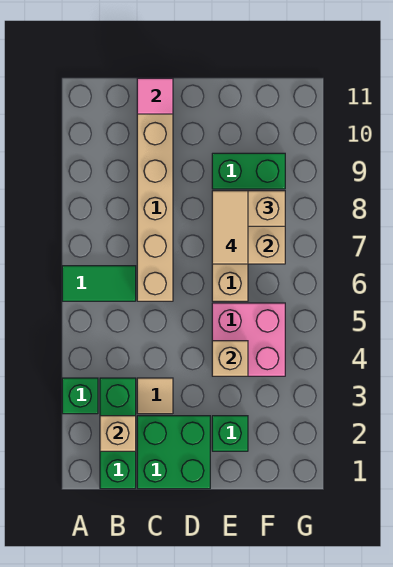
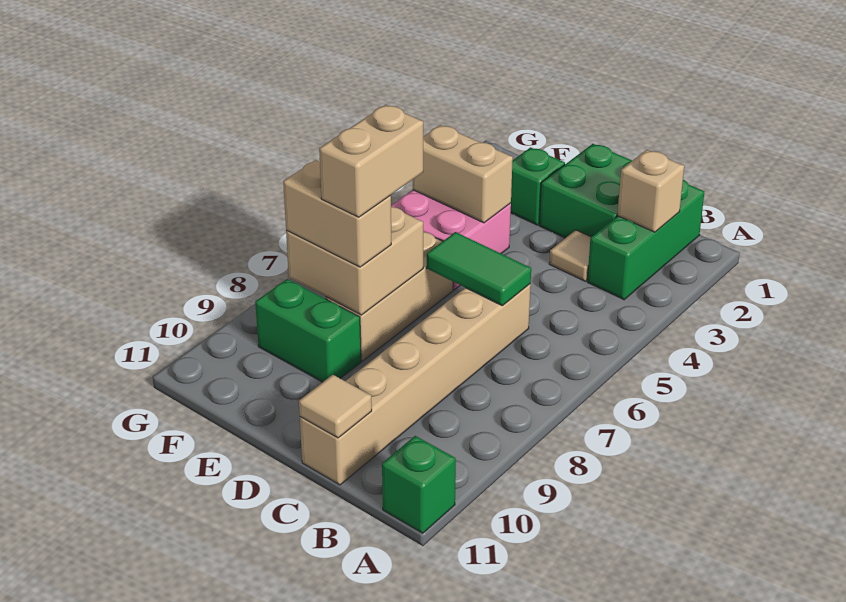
green 1x1 brick [62,378,98,414] -> green 1x1 brick moved to [382,436,456,533]
green 1x2 tile [62,266,136,301] -> green 1x2 tile moved to [427,232,531,306]
pink 1x1 tile [137,78,173,114] -> tan 1x1 tile [299,375,372,438]
tan 1x1 brick [212,341,248,376] -> tan 1x2 brick [413,125,513,223]
tan 1x2 tile [212,191,248,264] -> tan 1x2 brick [319,105,423,217]

